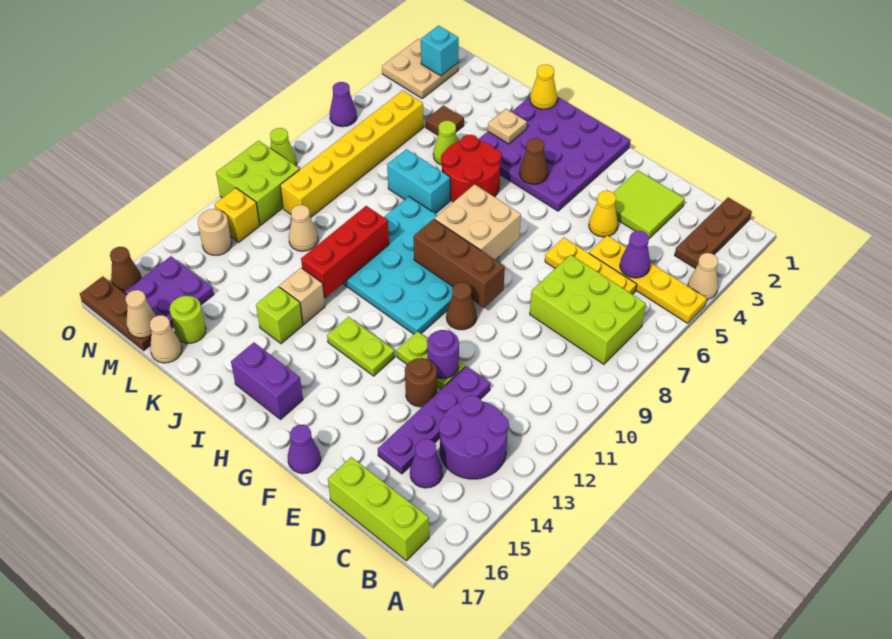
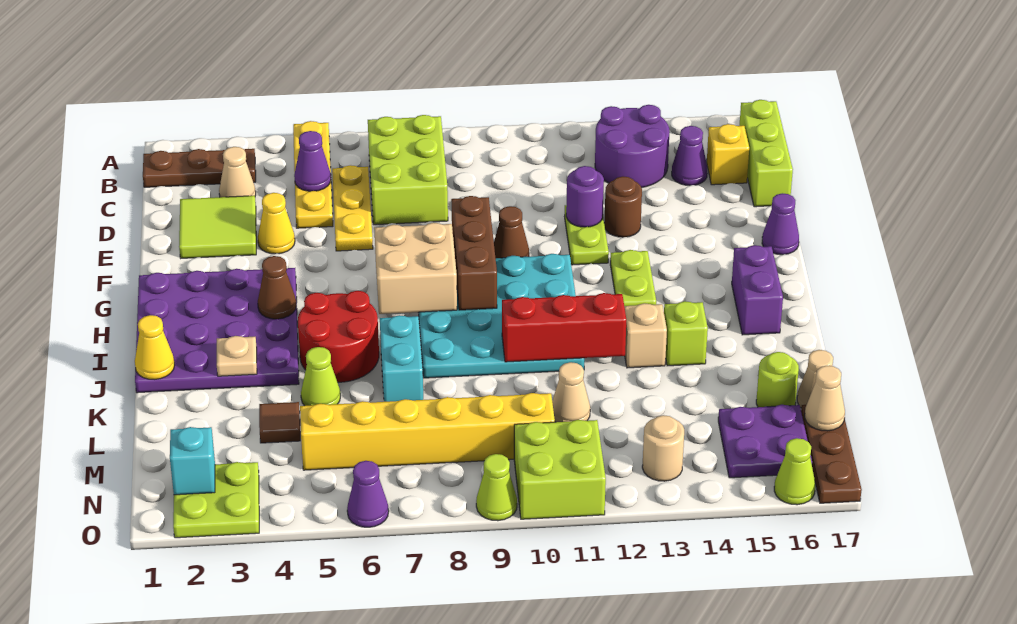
tan 1x1 cone [688,253,718,300] -> tan 1x1 cone moved to [219,147,256,197]
purple 1x4 plate [378,366,490,474] -> none
tan 2x2 plate [382,39,458,99] -> lime 2x2 plate [173,462,259,538]
yellow 1x1 brick [215,188,260,242] -> yellow 1x1 brick moved to [707,124,749,185]
brown 1x1 cone [110,247,142,293] -> lime 1x1 cone [774,438,815,505]

